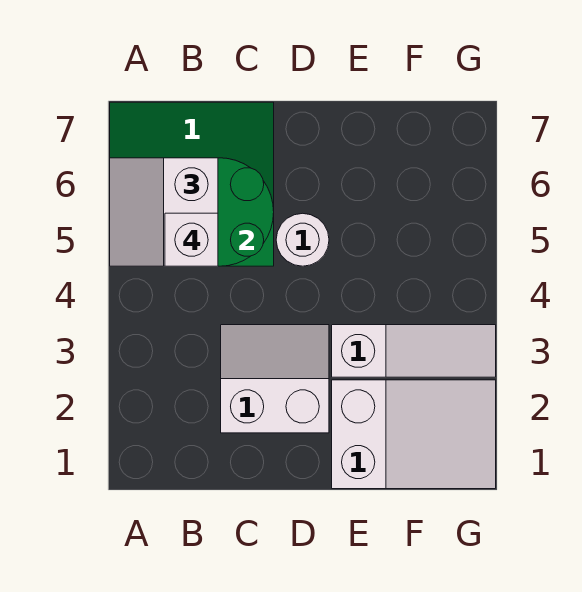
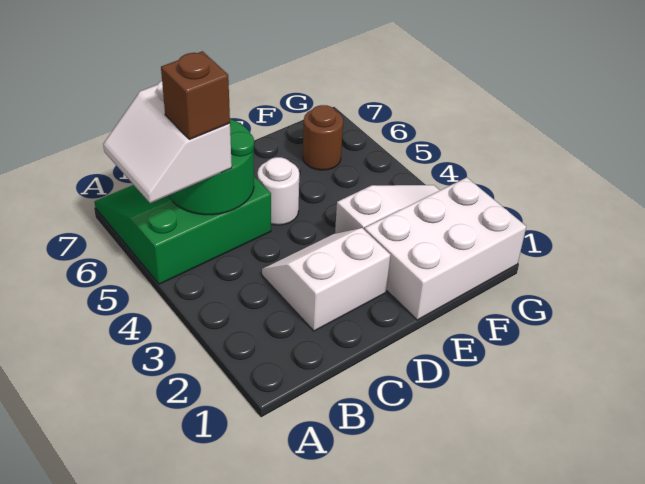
white 1x1 brick [165,213,218,266] -> brown 1x1 brick [161,51,230,139]
white 2x3 slope [332,380,496,489] -> white 2x3 brick [364,177,526,320]
none -> brown 1x1 round brick [303,105,343,170]

